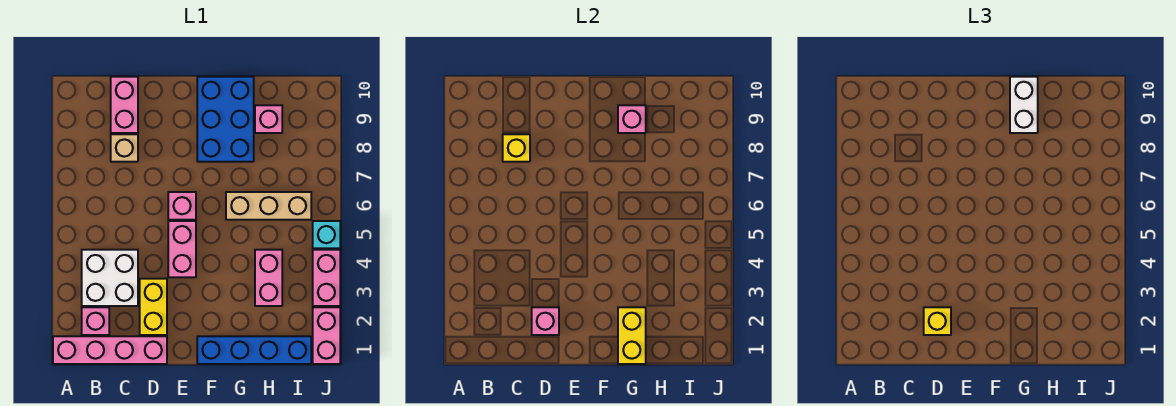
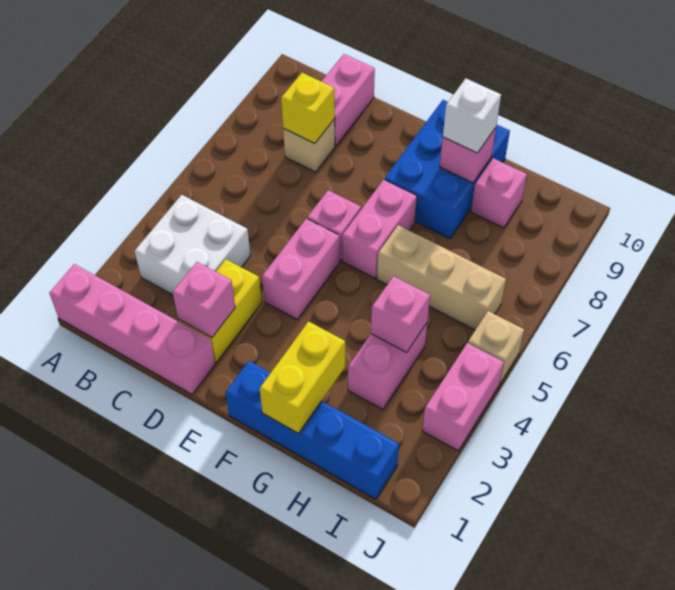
pink 1x1 brick [82,307,109,335] -> pink 1x1 brick moved to [371,276,430,352]
yellow 1x1 brick [924,307,951,335] -> none
white 1x2 brick [1010,77,1038,133] -> white 1x1 brick [443,79,501,153]
pink 1x2 brick [313,307,340,364] -> pink 1x2 brick moved to [342,180,417,278]
cyan 1x1 brick [313,221,340,248] -> tan 1x1 brick [468,311,524,384]

